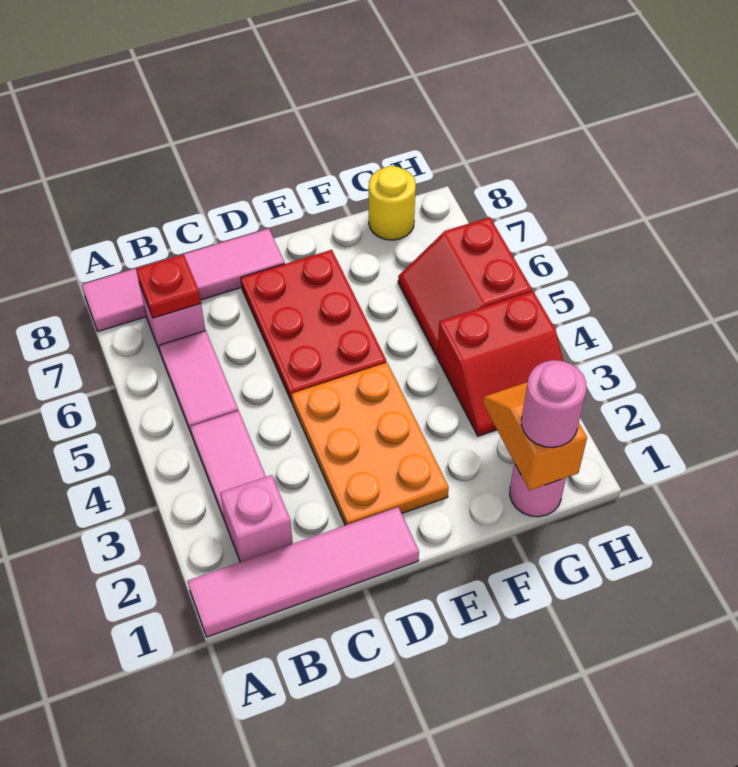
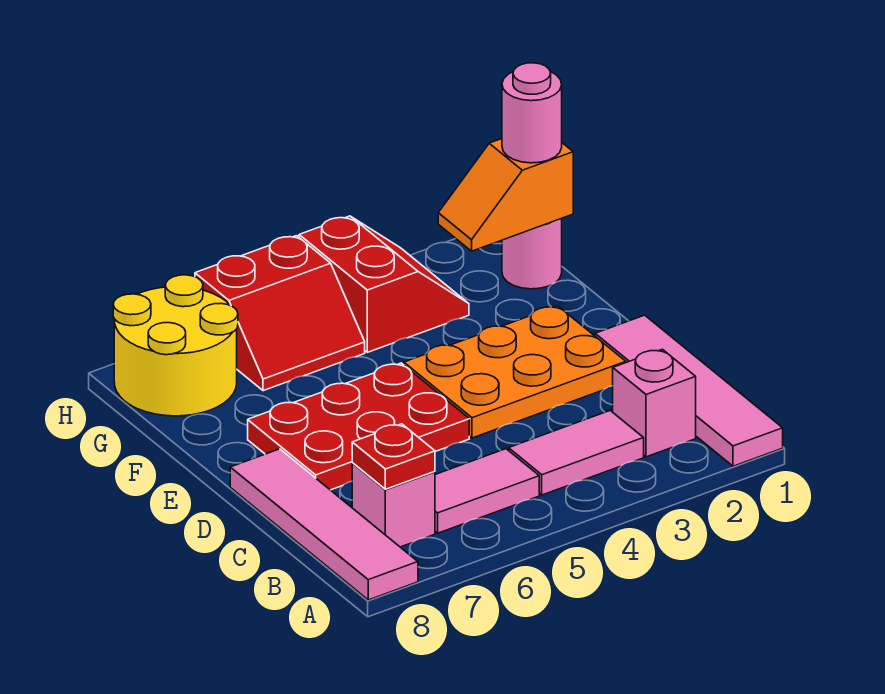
yellow 1x1 round brick [369,166,416,240] -> yellow 2x2 round brick [113,275,238,416]

